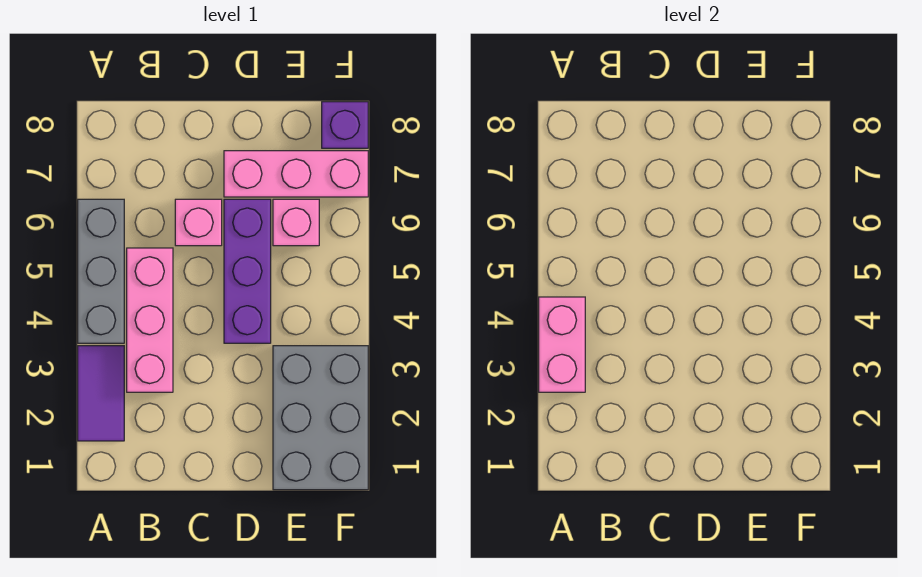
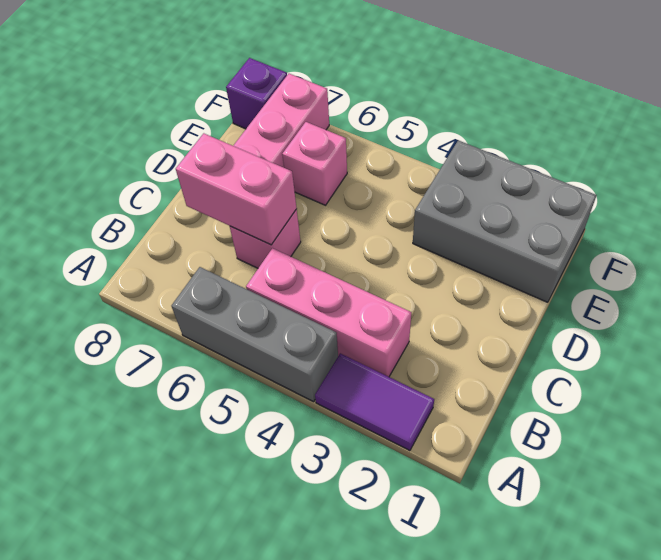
pink 1x2 brick [539,297,585,392] -> pink 1x2 brick moved to [176,133,297,245]
purple 1x3 brick [224,199,271,343] -> none

